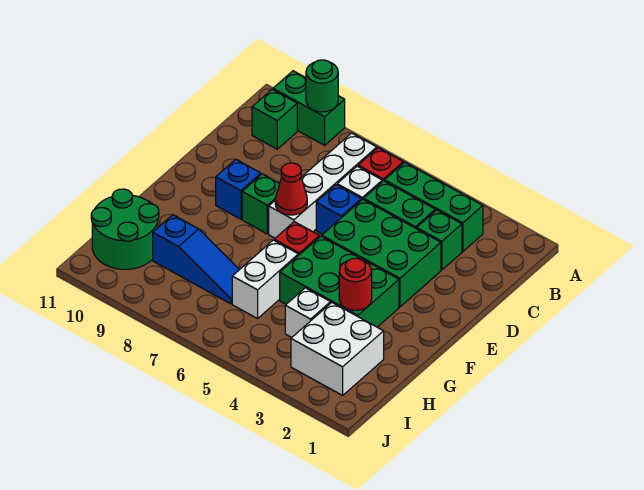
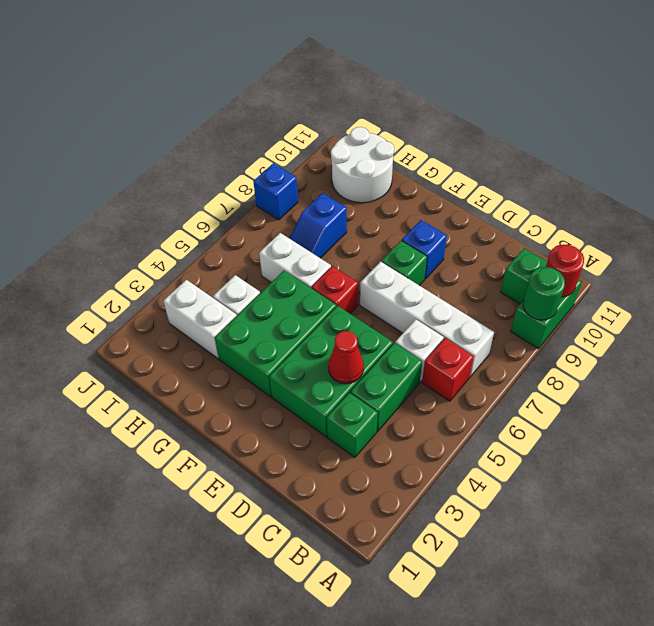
green 1x3 brick [385,162,483,252] -> none
blue 1x1 brick [316,185,361,234] -> blue 1x1 brick moved to [253,163,298,220]
red 1x1 cone [275,163,307,215] -> red 1x1 cone moved to [328,331,364,384]
red 1x1 round brick [339,258,372,310] -> red 1x1 round brick moved to [546,245,584,297]
white 2x2 brick [291,303,384,395] -> white 1x2 brick [163,280,237,359]
blue 1x3 slope [153,215,239,304] -> blue 1x2 slope [290,193,347,258]
green 2x2 round brick [91,189,159,269] -> white 2x2 round brick [331,127,394,203]

